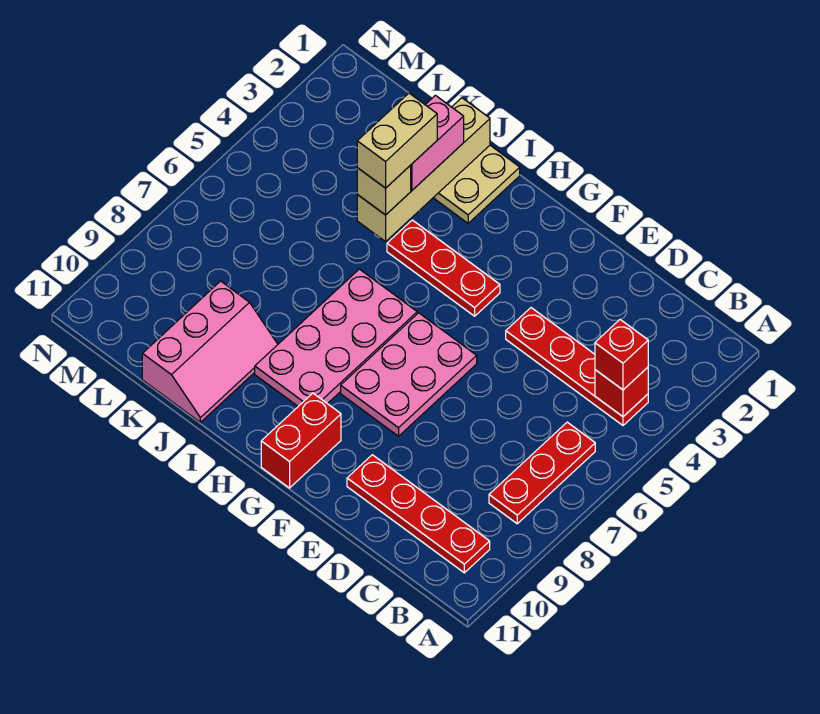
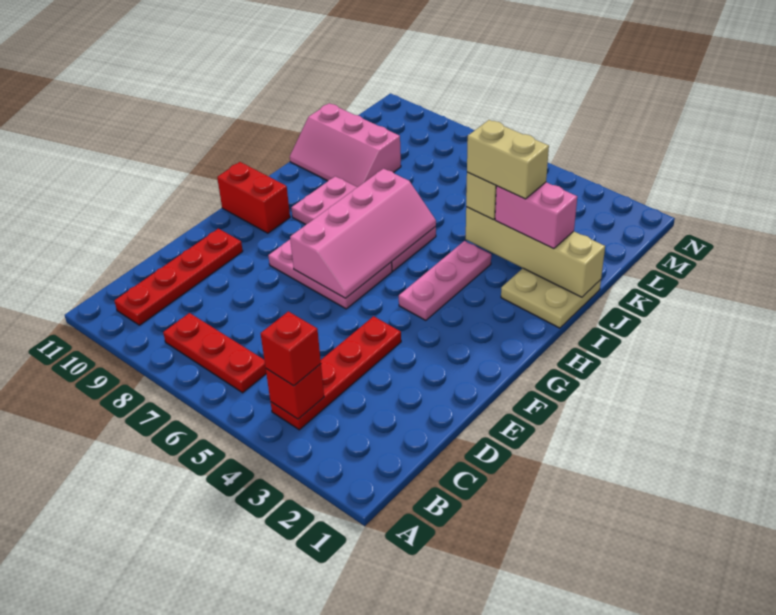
none -> pink 2x4 slope [290,169,436,298]
red 1x3 plate [387,220,500,316] -> pink 1x3 plate [399,241,491,320]

